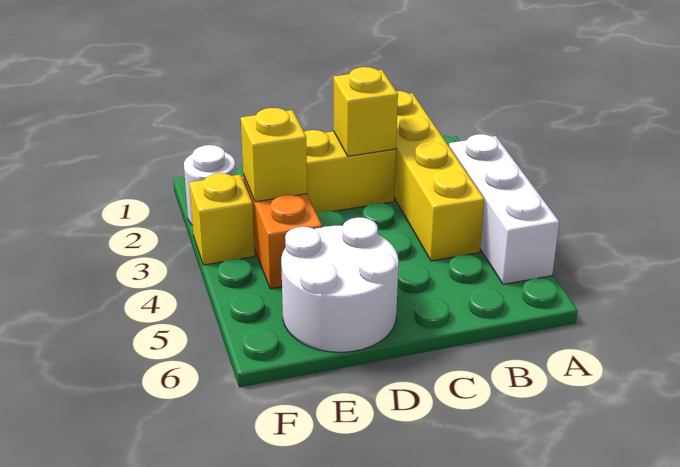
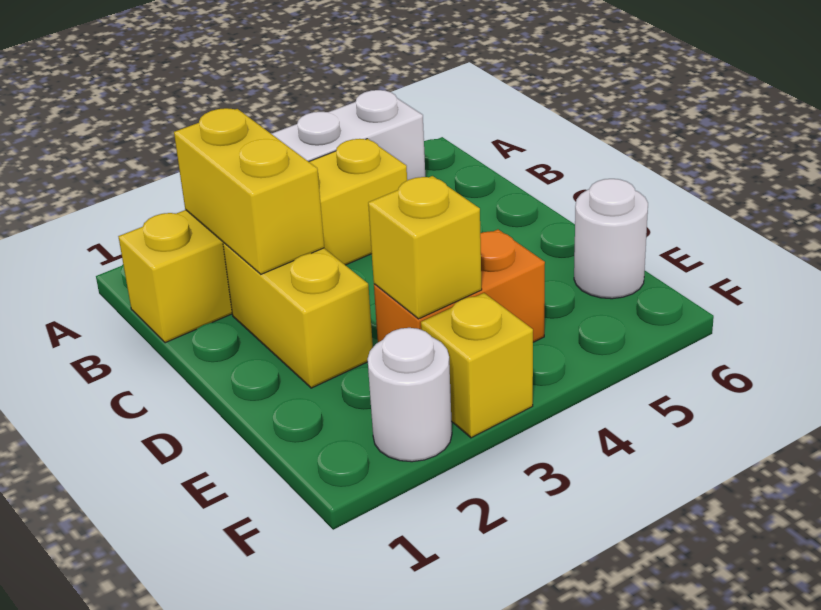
yellow 1x1 brick [333,67,398,156] -> yellow 1x2 brick [174,108,324,274]
white 2x2 round brick [281,218,399,352] -> white 1x1 round brick [574,179,648,299]

